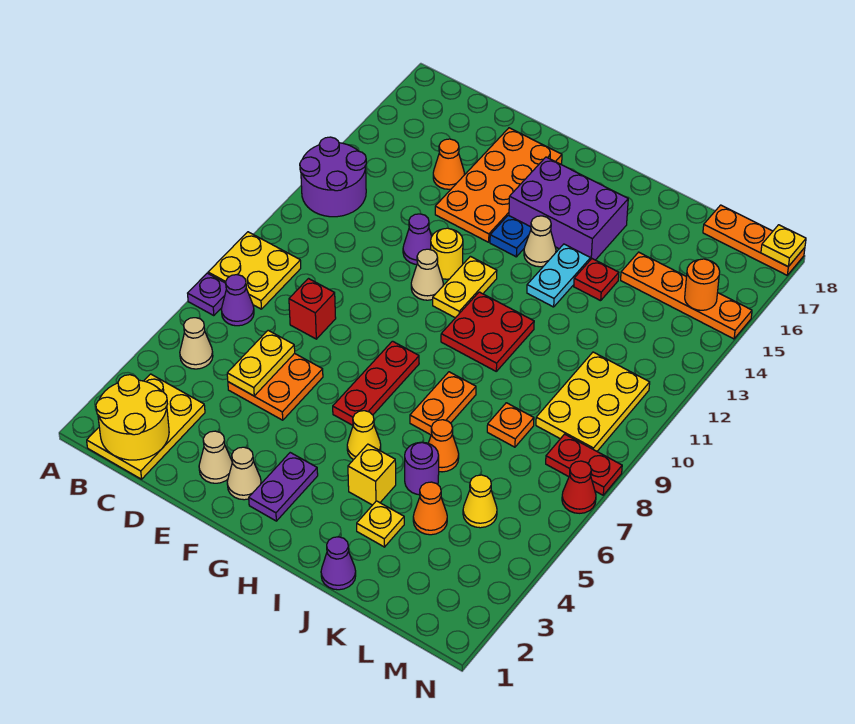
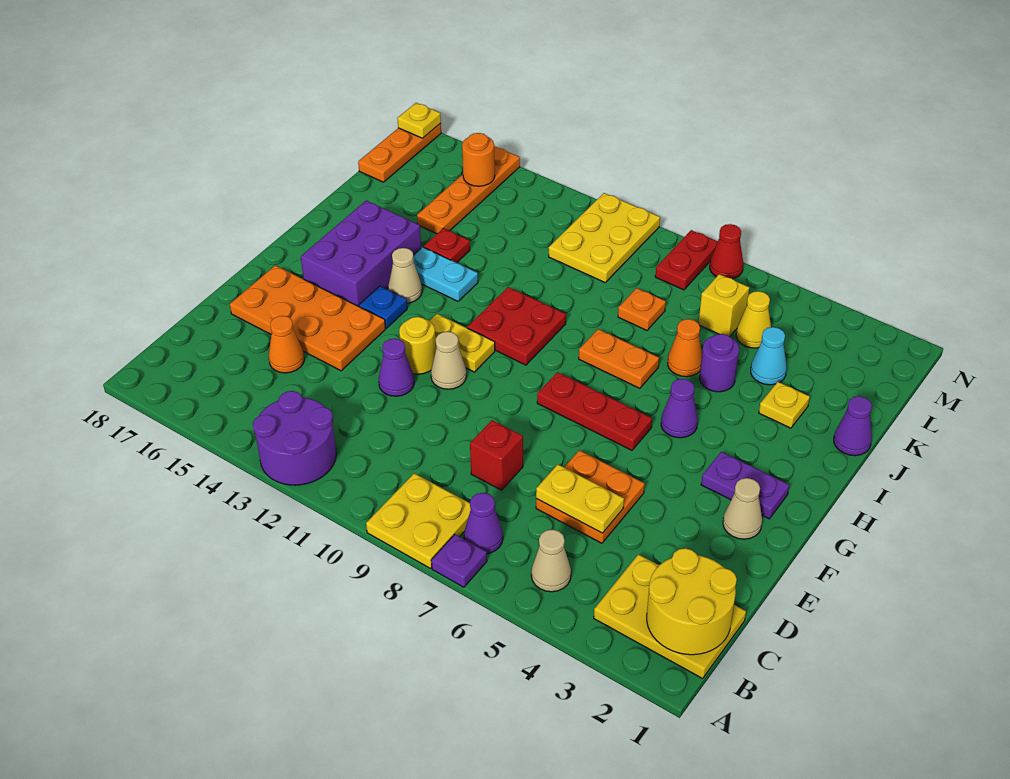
tan 1x1 cone [199,431,232,483] -> none
yellow 1x1 cone [347,411,381,460] -> purple 1x1 cone [661,379,698,438]
yellow 1x1 brick [348,444,396,505] -> yellow 1x1 brick moved to [699,274,749,337]
orange 1x1 cone [413,482,447,535] -> cyan 1x1 cone [751,327,787,385]
yellow 2x3 plate [536,352,650,451] -> yellow 2x3 plate turned to [549,193,660,282]

